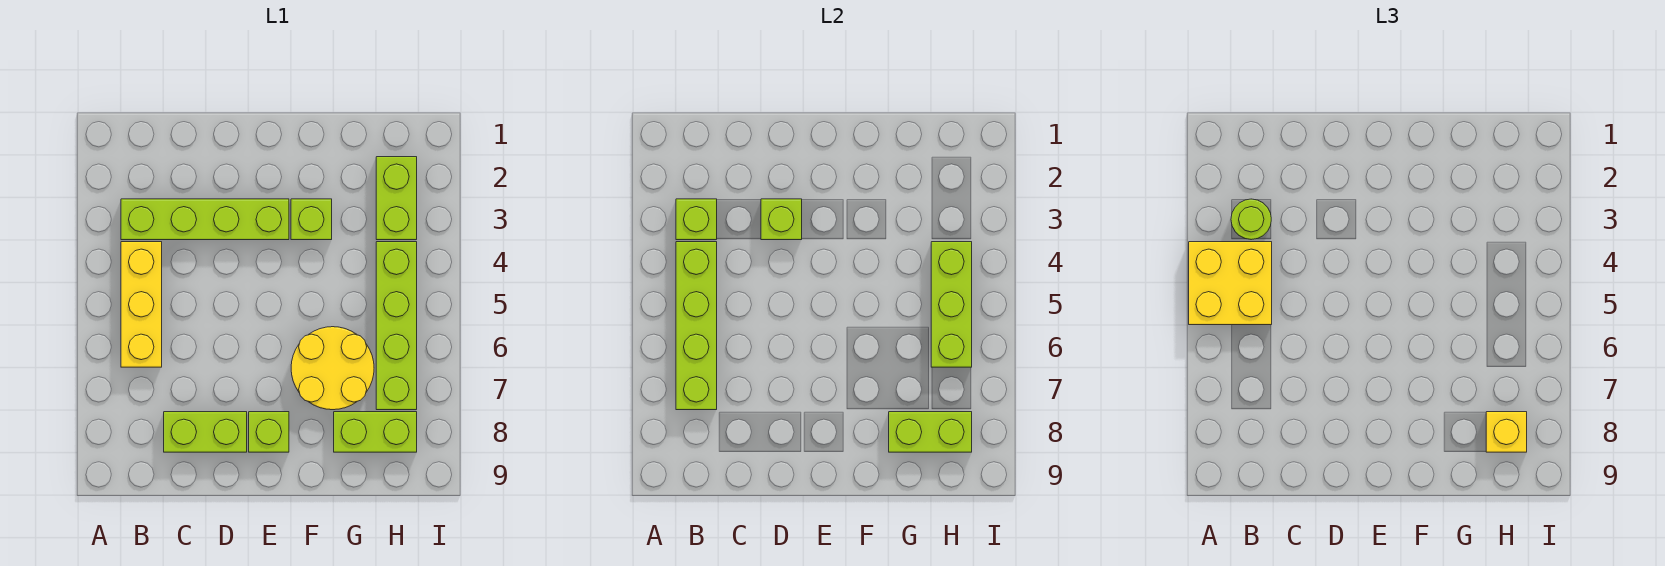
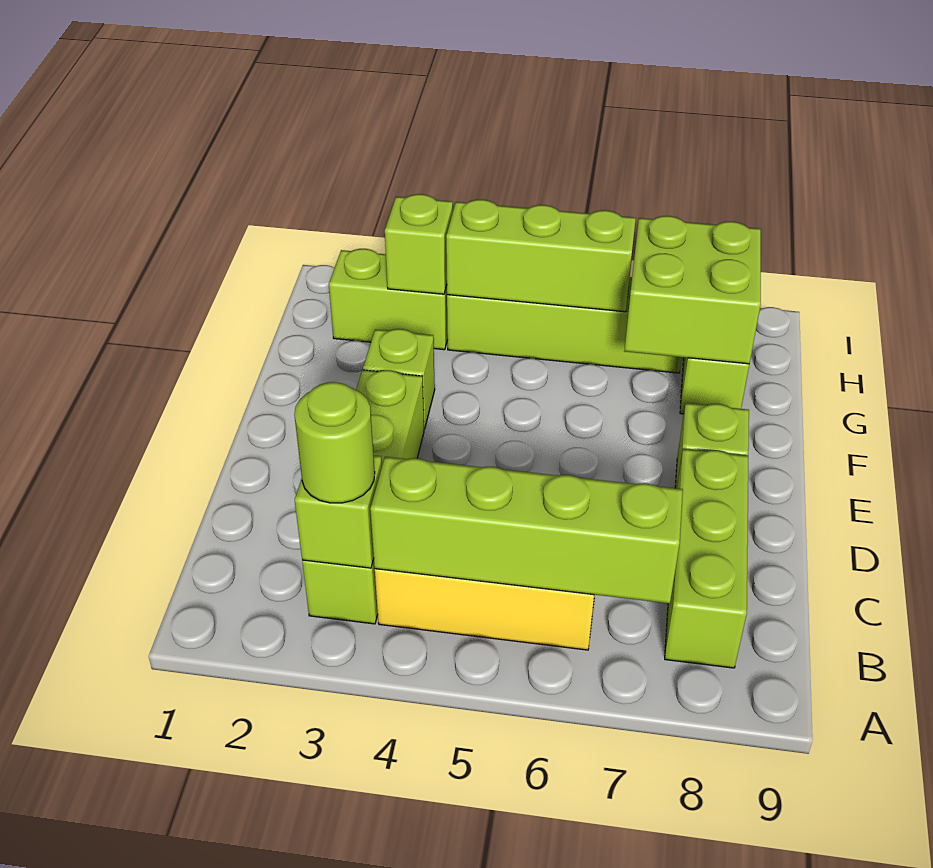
yellow 2x2 brick [1189,242,1272,325] -> none
lime 1x2 brick [164,412,247,452] -> lime 1x3 brick [665,449,748,668]
lime 1x1 brick [761,199,802,240] -> lime 1x1 brick moved to [385,194,453,294]
yellow 2x2 round brick [291,327,374,410] -> none
lime 1x2 brick [889,412,972,452] -> lime 2x2 brick [625,216,761,364]
yellow 1x1 brick [1486,412,1527,452] -> none

